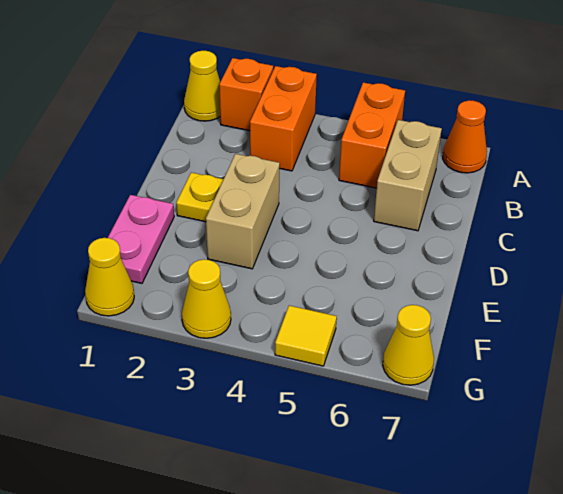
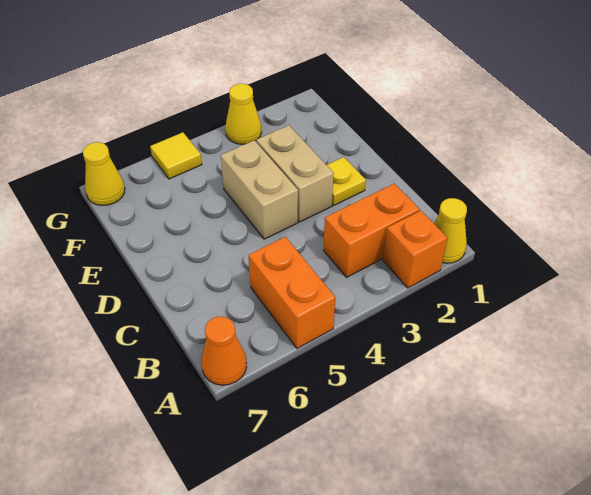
orange 1x2 brick [250,66,317,171] -> orange 1x2 brick turned to [324,184,420,277]
tan 1x2 brick [374,120,442,231] -> tan 1x2 brick moved to [221,140,298,239]
pink 1x2 plate [108,195,174,283] -> none
yellow 1x1 cone [85,238,134,316] -> none

